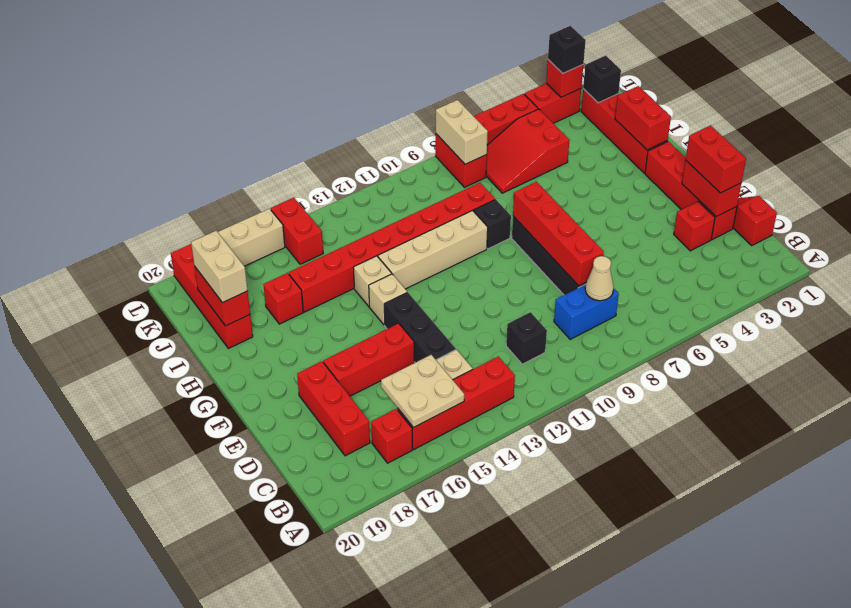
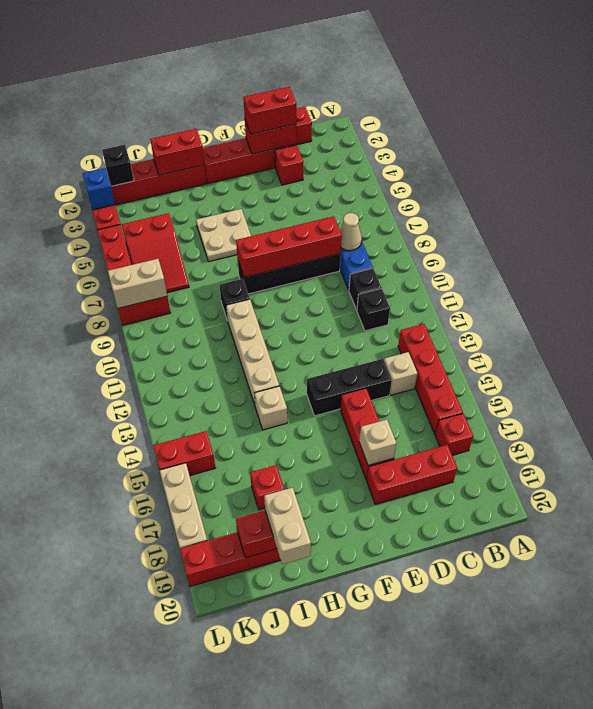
tan 2x2 plate [381,355,464,428] -> tan 2x2 plate moved to [196,209,251,261]
tan 1x1 brick [369,274,407,325] -> tan 1x1 brick moved to [359,420,396,465]
red 1x8 brick [289,183,495,312] -> none
tan 1x2 brick [191,231,248,303] -> tan 1x2 brick turned to [264,487,311,564]
red 1x1 brick [546,60,583,97] -> blue 1x1 brick [83,168,115,210]
black 1x1 brick [548,26,586,73] -> black 1x1 brick moved to [349,268,381,310]

